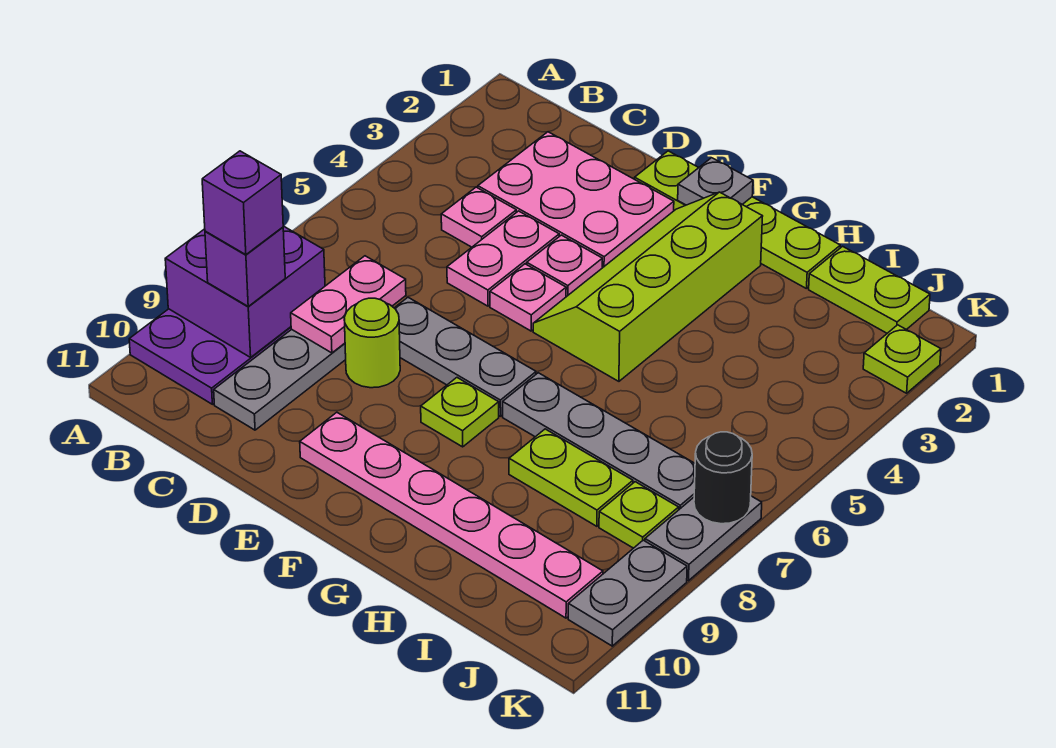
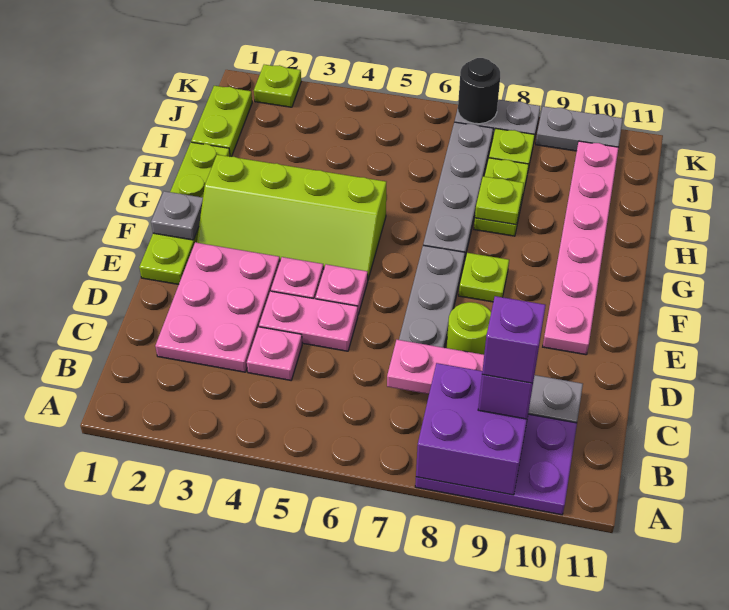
none -> lime 1x1 plate [475,176,524,224]

